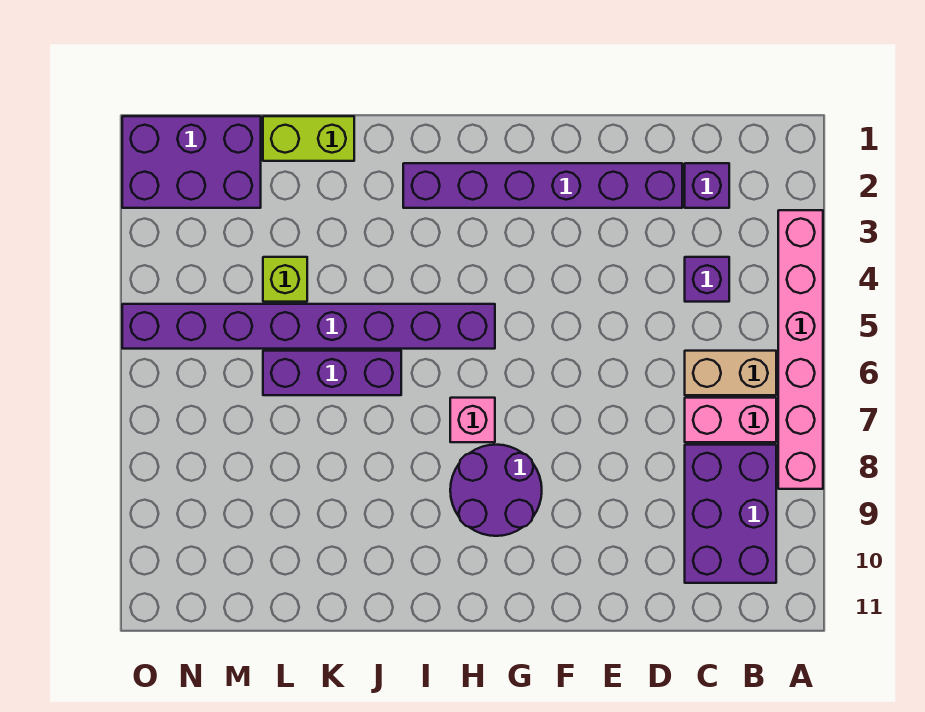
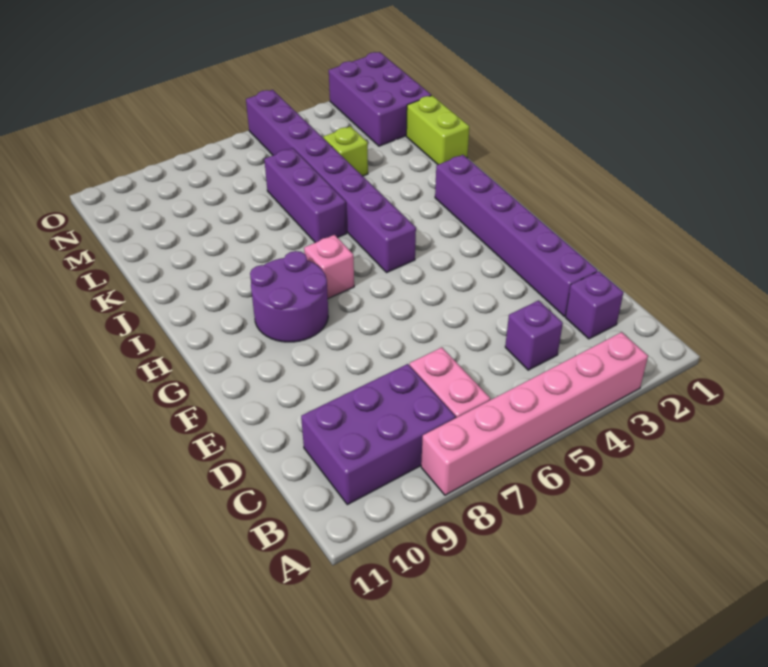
tan 1x2 brick [685,351,776,395] -> none

